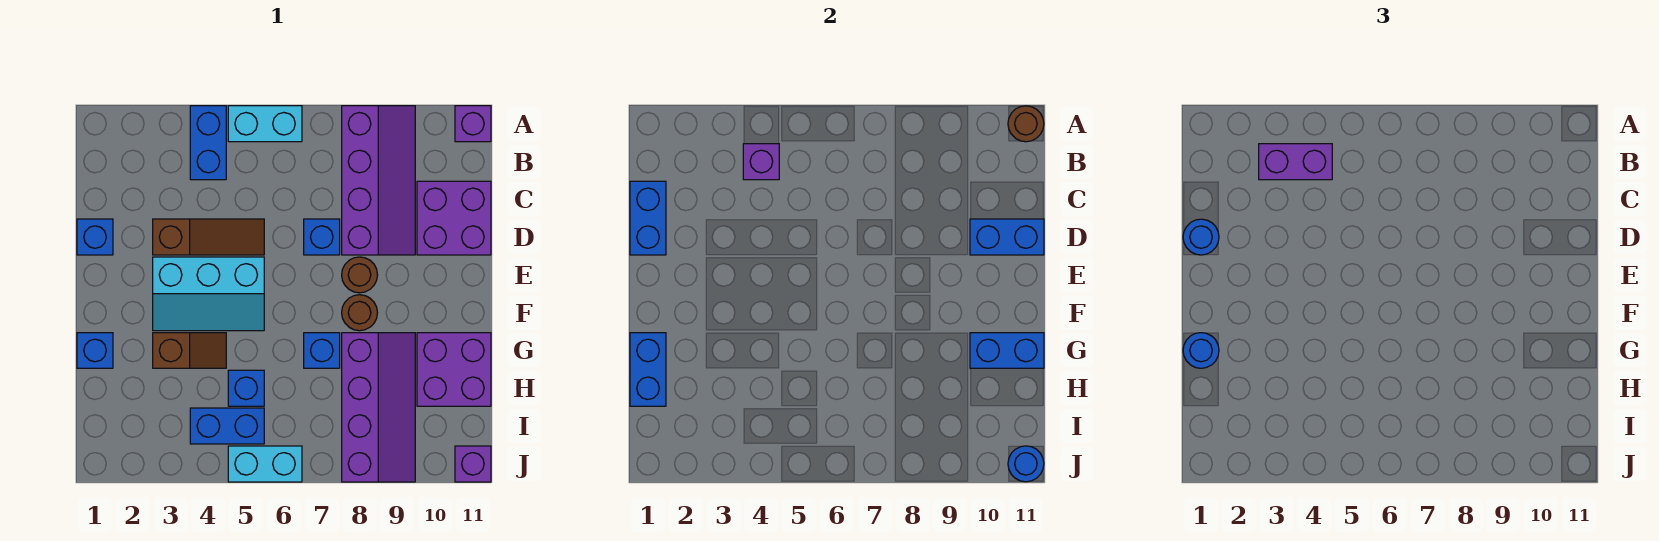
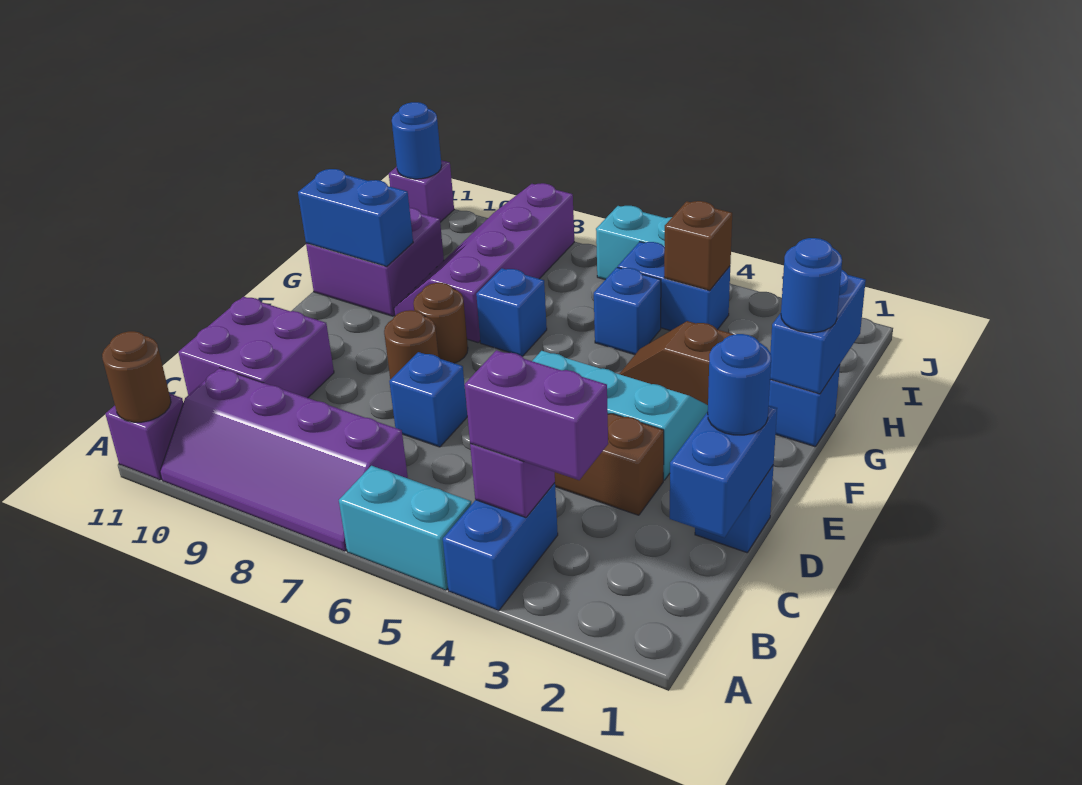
purple 2x4 slope [342,106,415,255] -> purple 2x4 slope turned to [160,368,408,551]
blue 1x2 brick [970,219,1044,255] -> none
none -> brown 1x1 brick [664,201,732,291]

